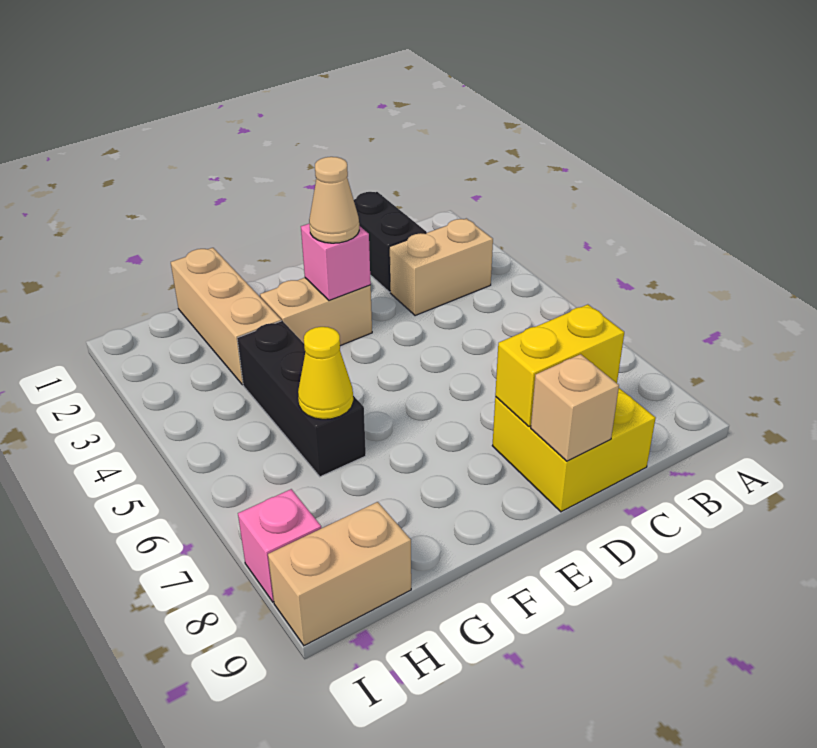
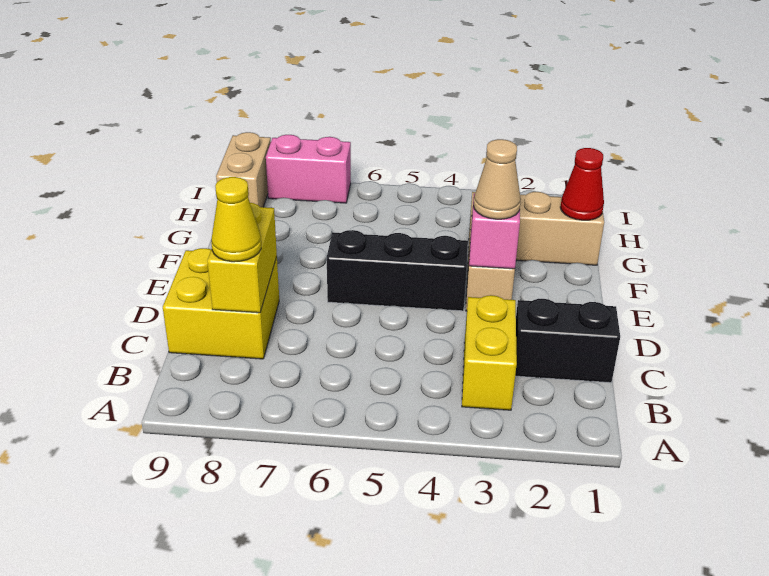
tan 1x2 brick [389,218,493,316] -> yellow 1x2 brick [462,295,517,410]
tan 1x1 brick [531,354,619,461] -> none
none -> red 1x1 cone [560,148,604,220]
black 1x3 brick [237,321,366,477] -> black 1x3 brick moved to [327,230,468,311]
yellow 1x1 cone [298,327,353,419] -> yellow 1x1 cone moved to [211,177,261,262]
pink 1x1 brick [238,489,321,602] -> pink 1x2 brick [266,135,351,203]

